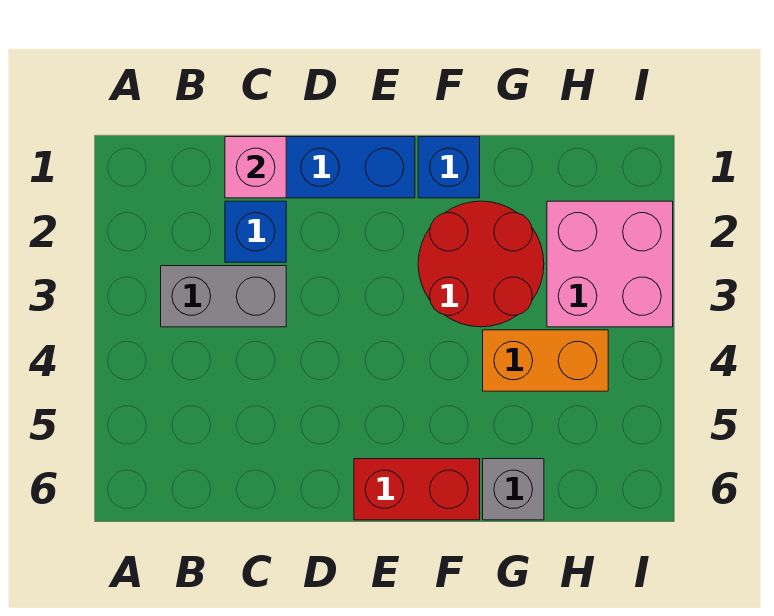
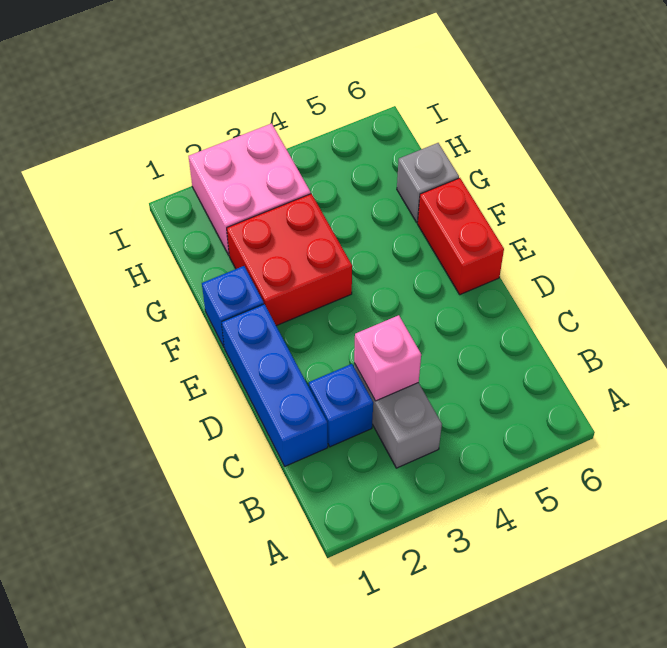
pink 1x1 brick [225,137,286,198] -> pink 1x1 brick moved to [354,315,421,401]
red 2x2 round brick [418,201,544,327] -> red 2x2 brick [227,194,352,326]
orange 1x2 brick [483,330,608,391] -> none

